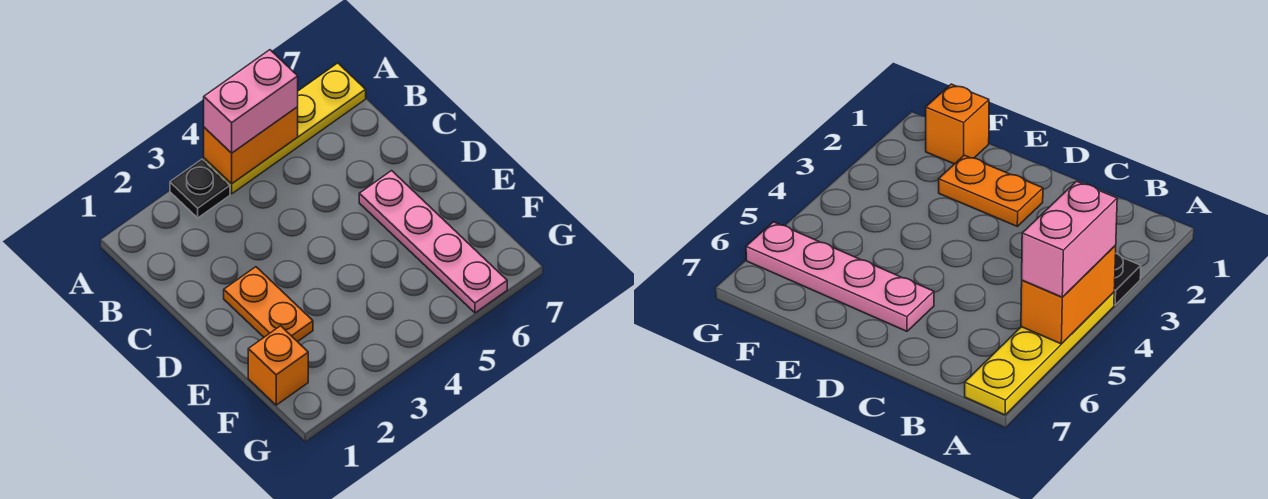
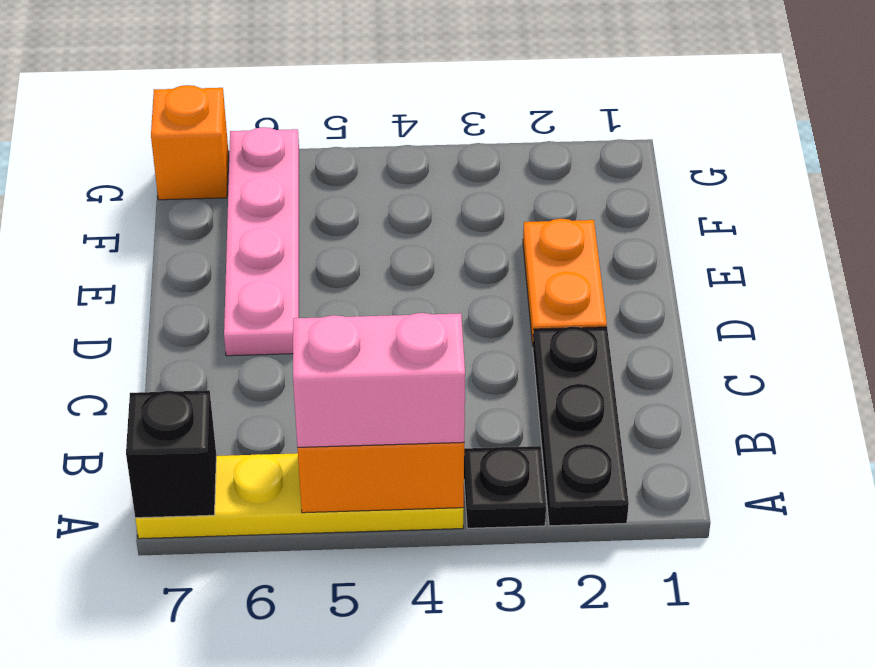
none -> black 1x3 plate [533,326,629,526]
none -> black 1x1 brick [126,390,216,518]
orange 1x1 brick [248,326,308,405] -> orange 1x1 brick moved to [151,85,228,200]

